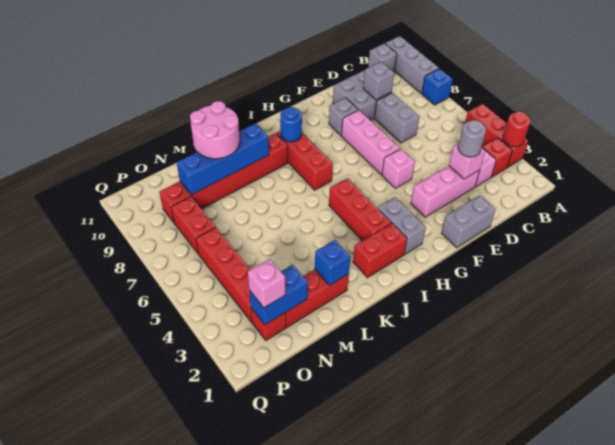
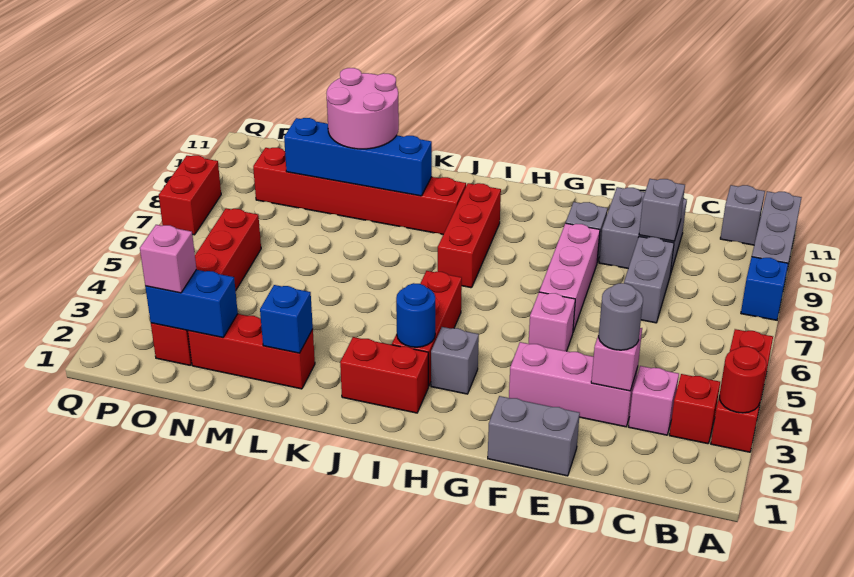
grey 1x2 brick [378,197,426,254] -> grey 1x1 brick [431,327,479,394]
blue 1x1 round brick [280,107,302,142] -> blue 1x1 round brick moved to [396,283,435,347]
red 1x2 brick [171,197,216,254] -> red 1x2 brick moved to [159,155,221,235]

